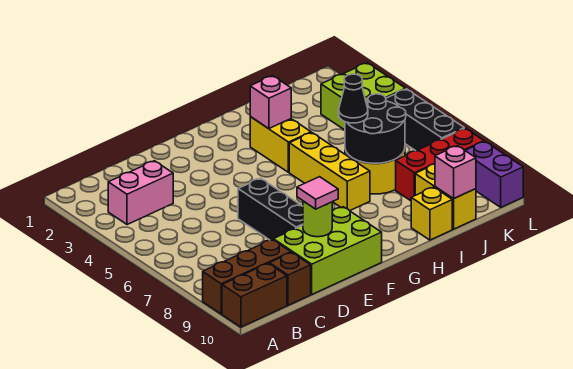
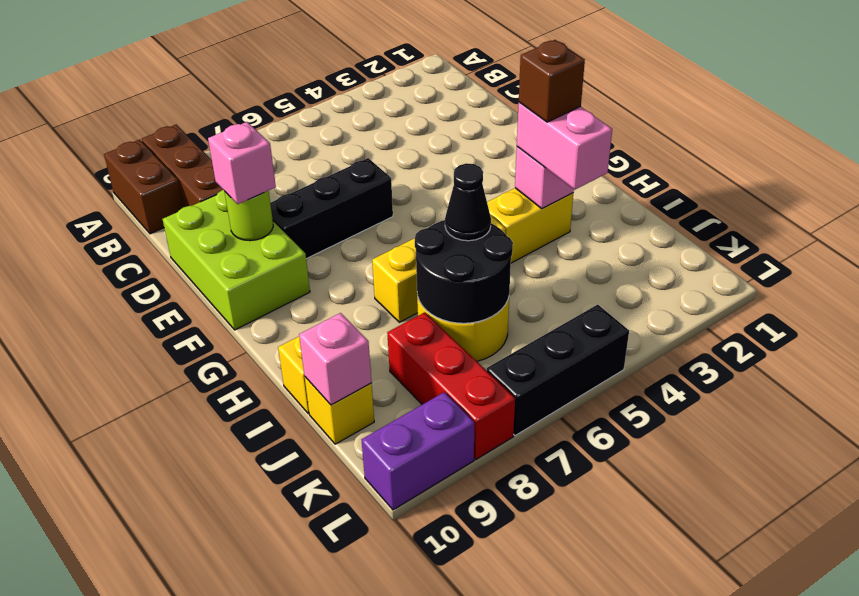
pink 1x2 brick [108,161,173,225] -> pink 1x2 brick moved to [517,102,612,190]
brown 1x1 brick [269,253,311,305] -> brown 1x1 brick moved to [519,40,585,122]
pink 1x1 tile [297,177,338,209] -> pink 1x1 brick [208,122,276,204]
yellow 1x2 brick [415,164,476,229] -> yellow 1x1 brick [305,377,374,444]
lime 2x2 brick [321,63,406,130] -> none

